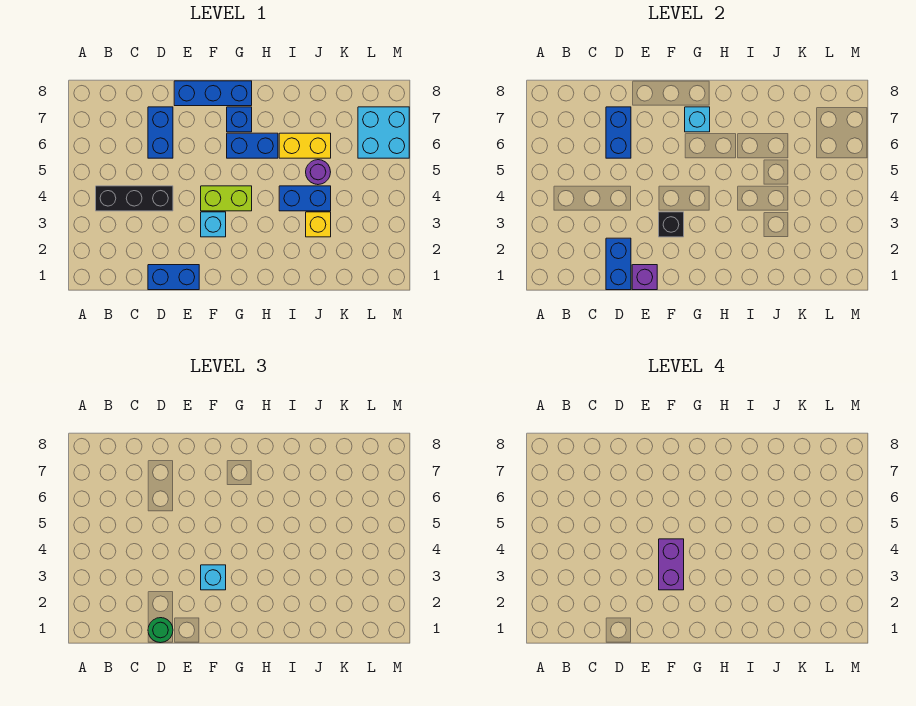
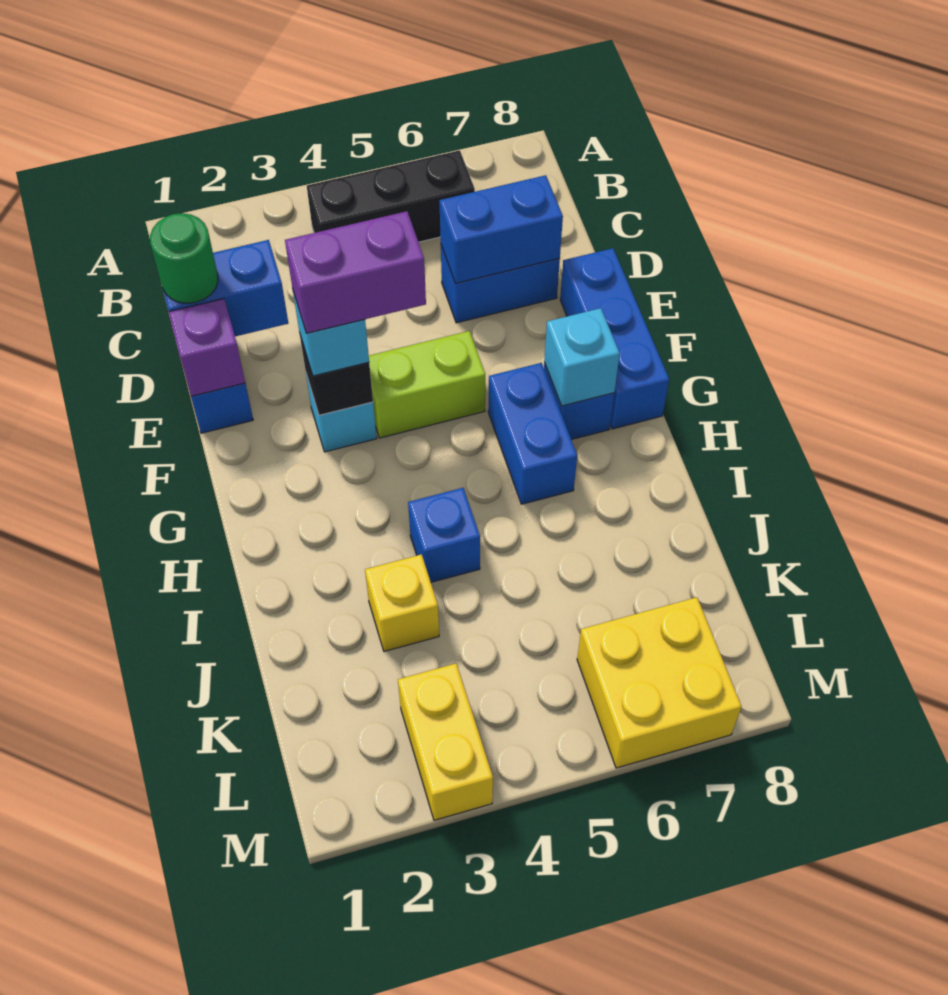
black 1x3 brick [96,186,173,211] -> black 1x3 brick turned to [307,150,475,242]
lime 1x2 brick [201,186,252,211] -> lime 1x2 brick turned to [369,331,485,438]
blue 1x2 brick [279,186,331,211] -> blue 1x1 brick [408,488,480,582]
yellow 1x2 brick [279,133,331,158] -> yellow 1x2 brick moved to [398,663,493,820]
purple 1x1 round brick [306,160,331,185] -> none
cyan 2x2 brick [358,107,409,158] -> yellow 2x2 brick [577,597,742,768]

